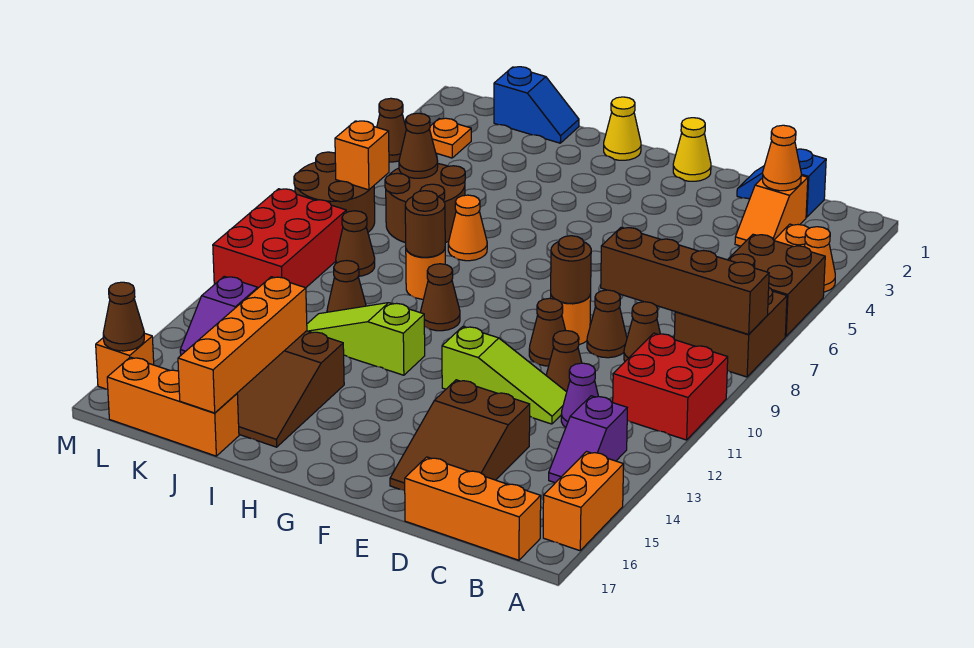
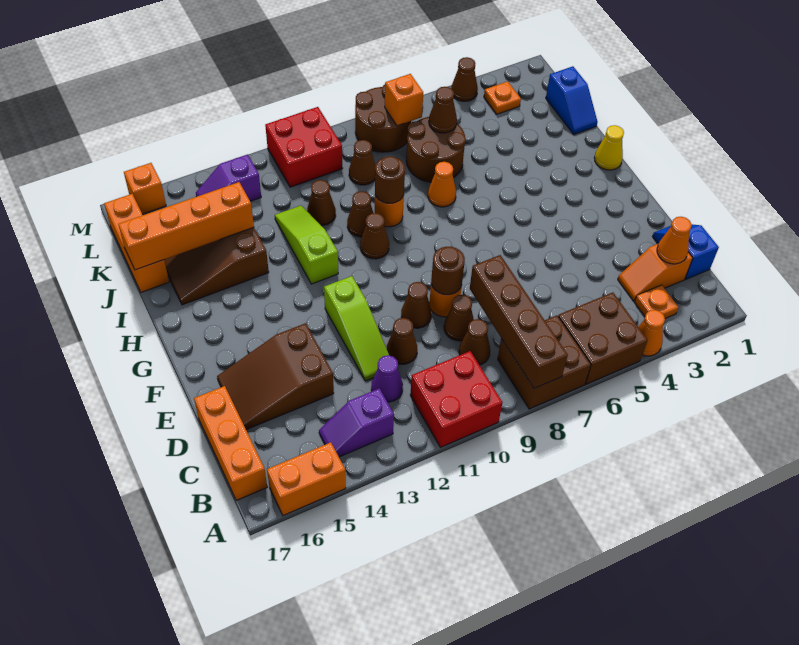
yellow 1x1 cone [673,118,711,181] -> none
red 2x3 brick [213,189,346,288] -> red 2x2 brick [265,107,343,187]
brown 1x1 cone [103,282,144,351] -> brown 1x1 cone moved to [347,191,373,237]

